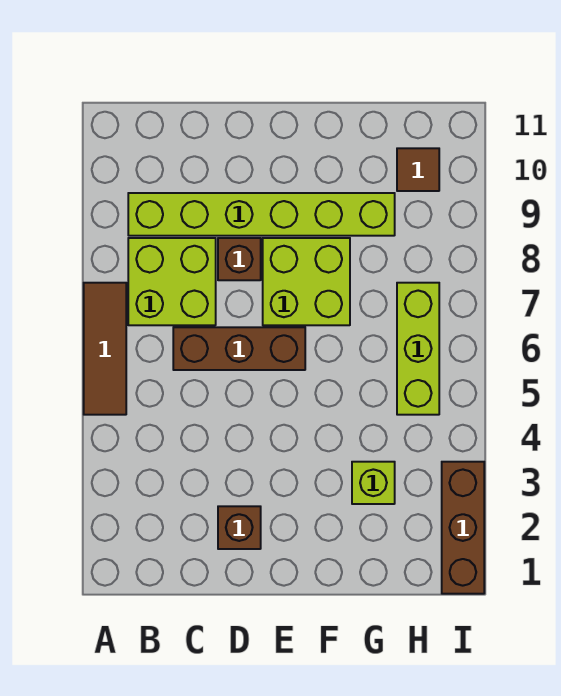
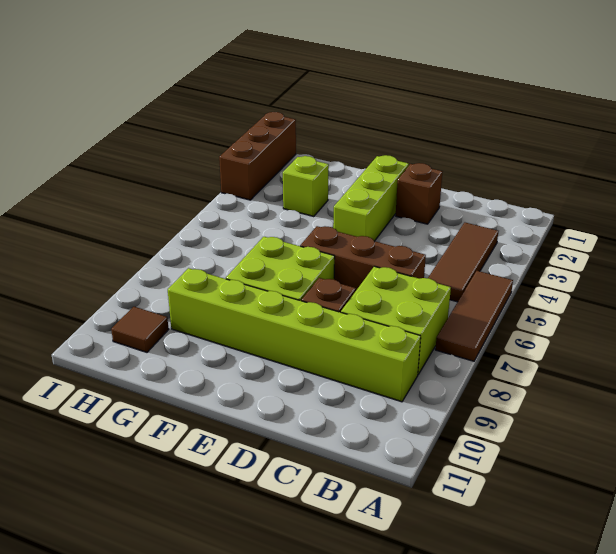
none -> brown 1x3 tile [428,223,498,302]
lime 1x3 brick [397,283,439,415] -> lime 1x3 brick moved to [333,155,409,241]

